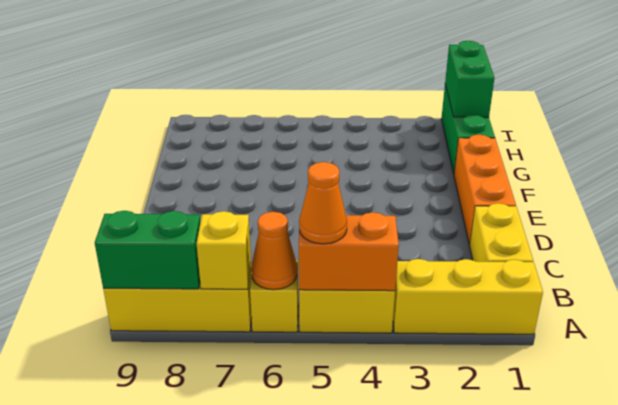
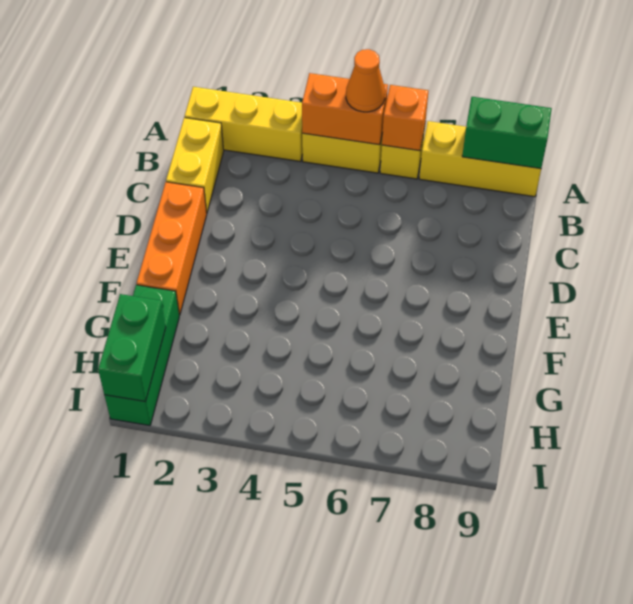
orange 1x1 cone [251,212,297,290] -> orange 1x1 brick [382,85,428,151]
yellow 1x1 brick [196,211,251,289] -> none

